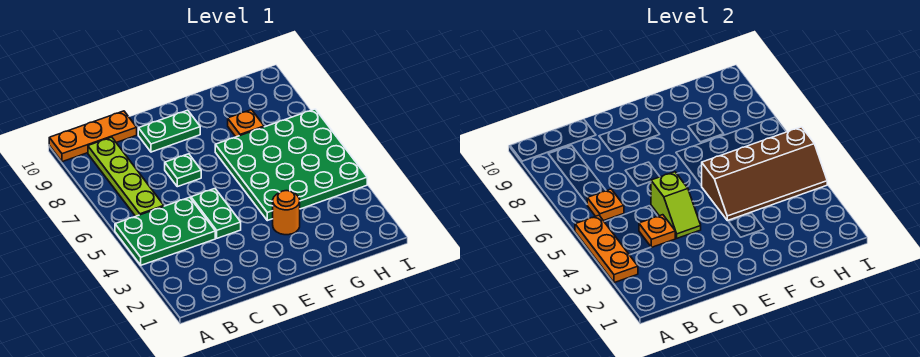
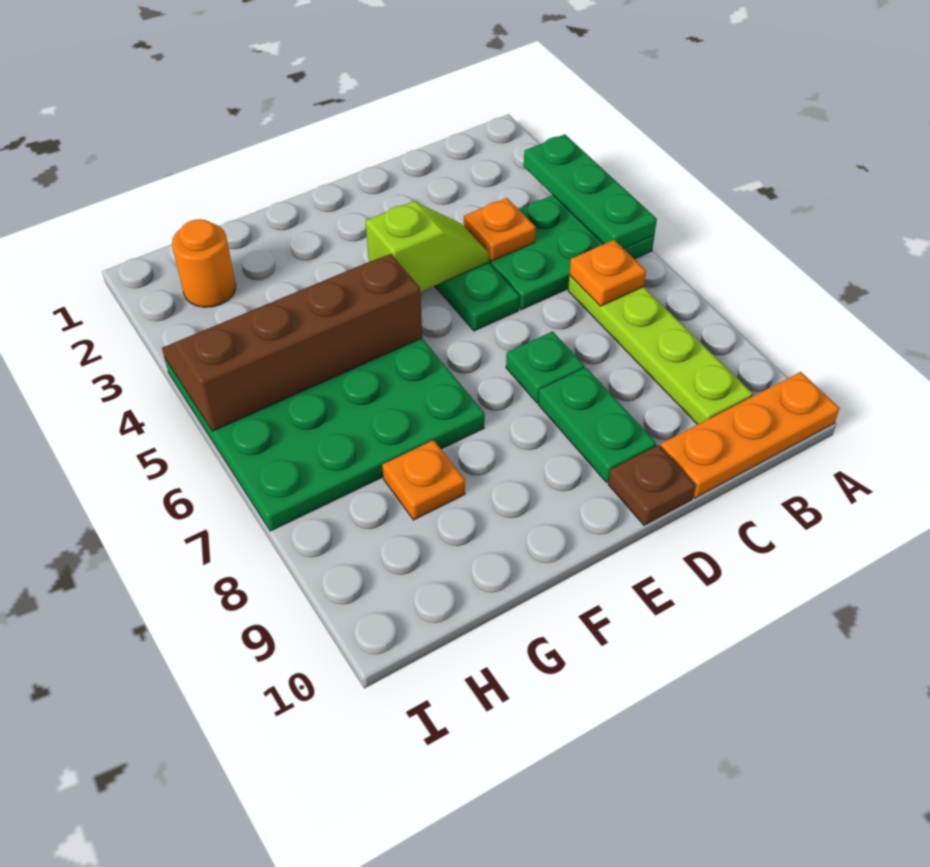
orange 1x3 plate [575,215,638,283] -> green 1x3 plate [524,134,657,249]
lime 1x2 slope [651,172,701,238] -> lime 1x2 slope turned to [366,201,489,292]
green 1x2 plate [138,110,200,152] -> green 1x2 plate turned to [538,368,656,482]
none -> brown 1x1 plate [608,445,695,525]
orange 1x1 round brick [273,191,300,235] -> orange 1x1 round brick moved to [172,219,236,307]

